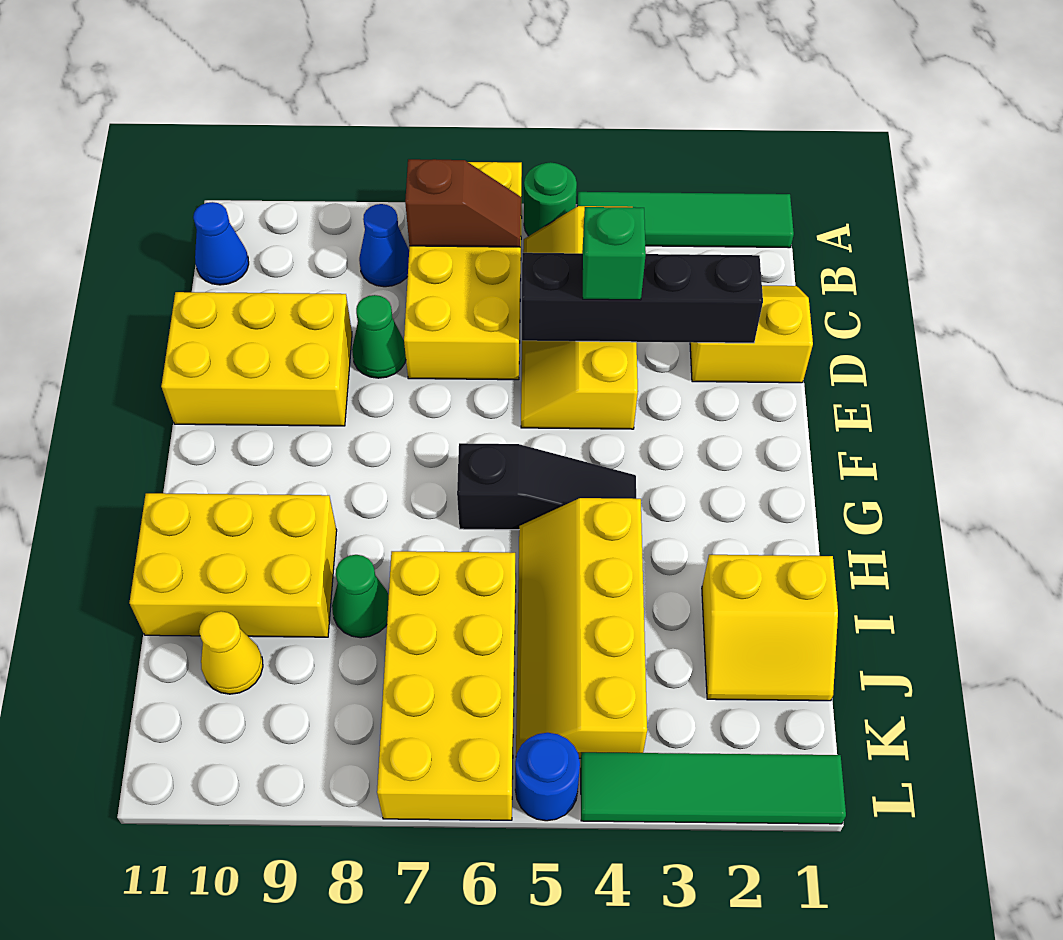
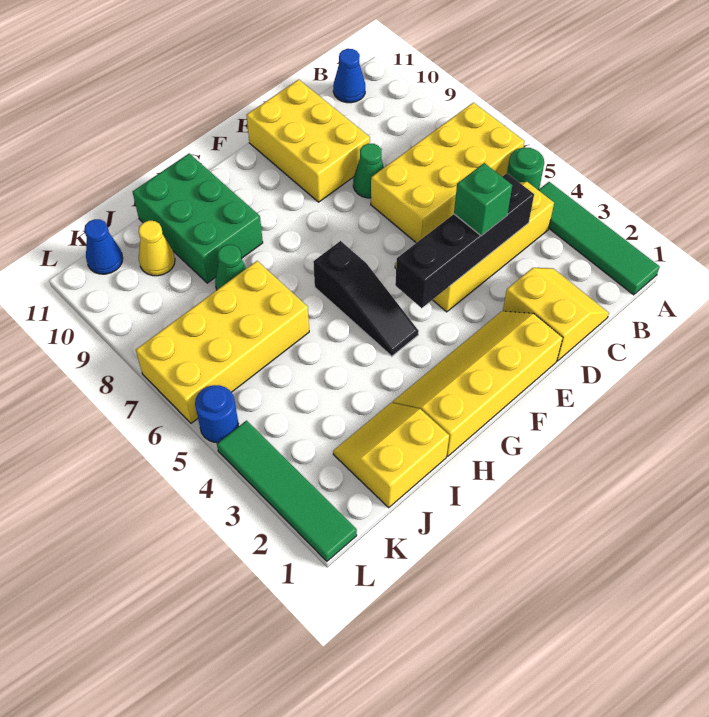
brown 1x2 slope [405,159,521,247] -> none
blue 1x1 cone [359,204,409,287] -> blue 1x1 cone moved to [84,219,123,274]
black 1x4 brick [522,253,763,343] -> black 1x4 brick turned to [395,173,534,308]
yellow 2x4 slope [516,498,647,758] -> yellow 2x4 slope moved to [392,311,563,456]
yellow 2x3 brick [129,493,337,637] -> green 2x3 brick [133,153,263,283]
yellow 2x2 slope [702,555,838,701] -> yellow 2x2 slope turned to [333,403,449,508]

